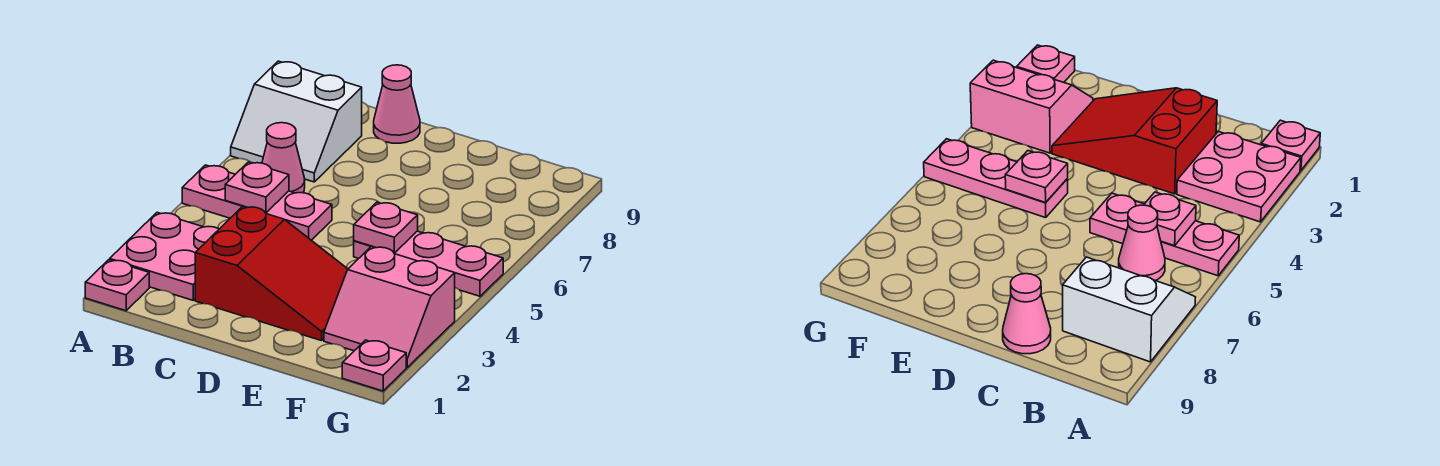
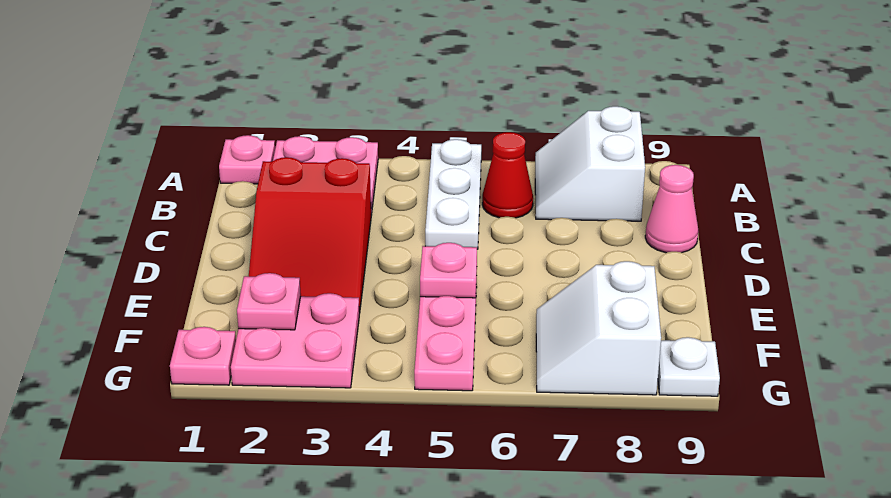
pink 1x3 plate [182,165,332,240] -> white 1x3 plate [425,139,481,249]
pink 1x1 plate [225,162,289,213] -> pink 1x1 plate moved to [237,273,301,330]
pink 1x1 cone [262,123,305,193] -> red 1x1 cone [482,132,533,218]
pink 2x2 slope [324,247,455,367] -> pink 2x2 plate [231,293,359,388]
none -> white 2x2 slope [536,261,661,395]
none -> white 1x1 plate [658,337,720,396]

